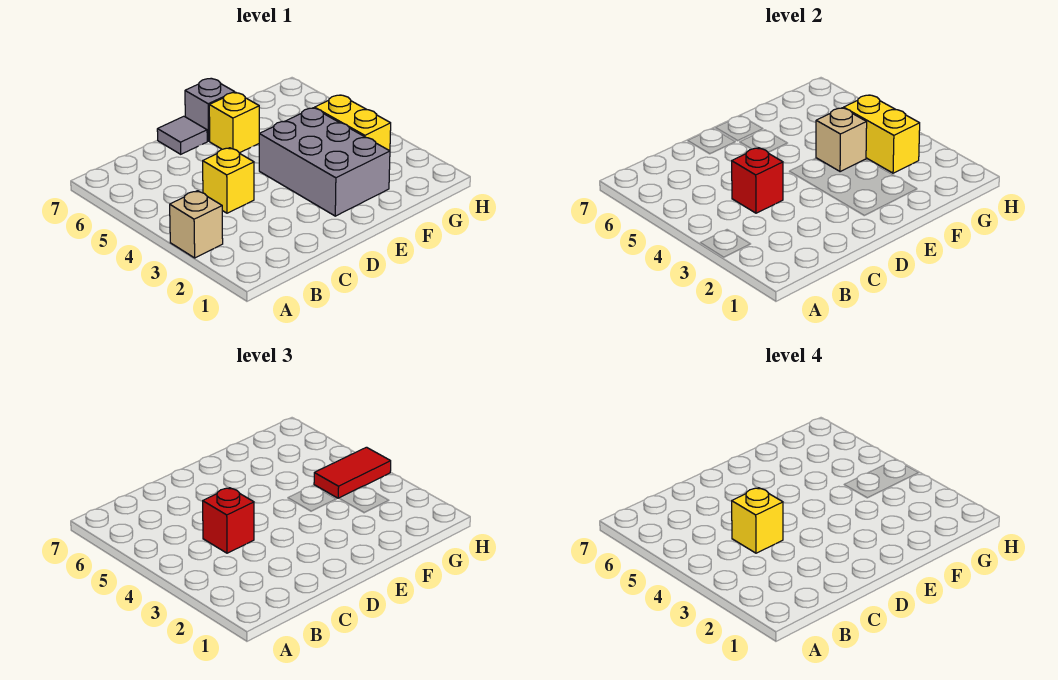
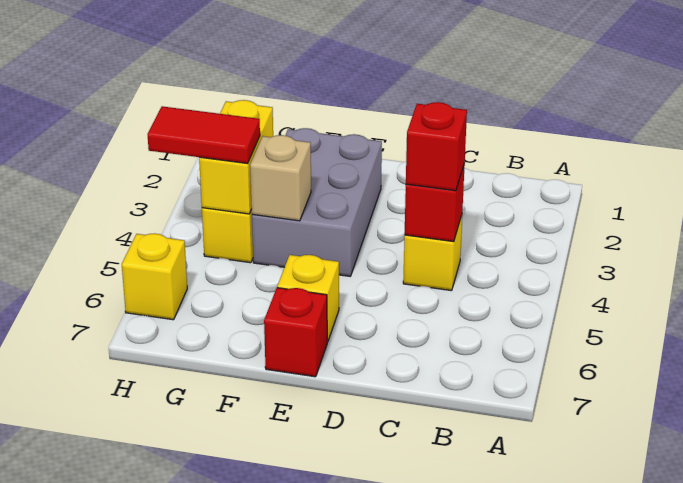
tan 1x1 brick [170,191,223,258] -> none
yellow 1x1 brick [732,488,783,553] -> yellow 1x1 brick moved to [122,234,187,320]
grey 1x1 tile [157,116,207,154] -> none
grey 1x1 brick [185,79,235,141] -> red 1x1 brick [264,288,327,377]

